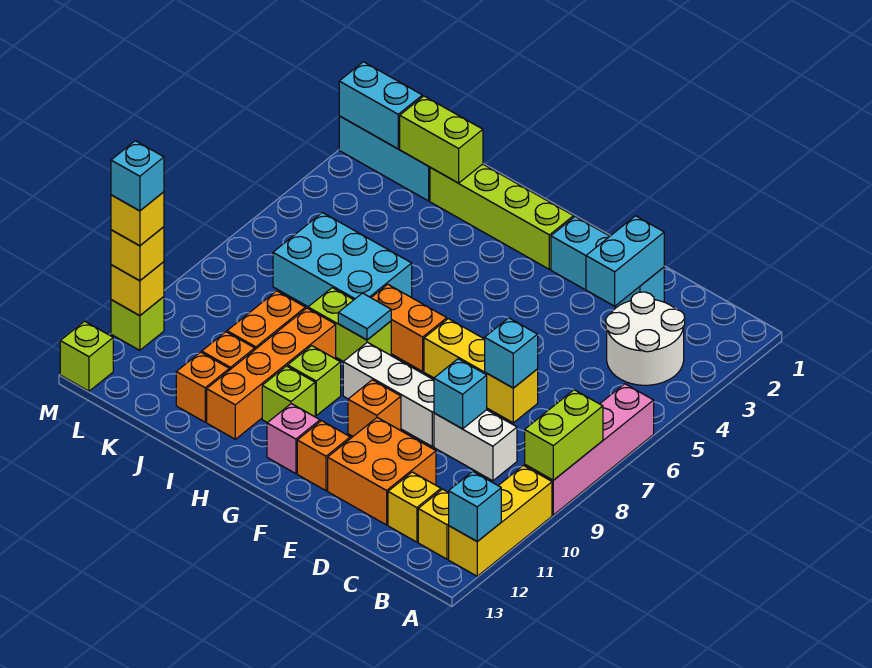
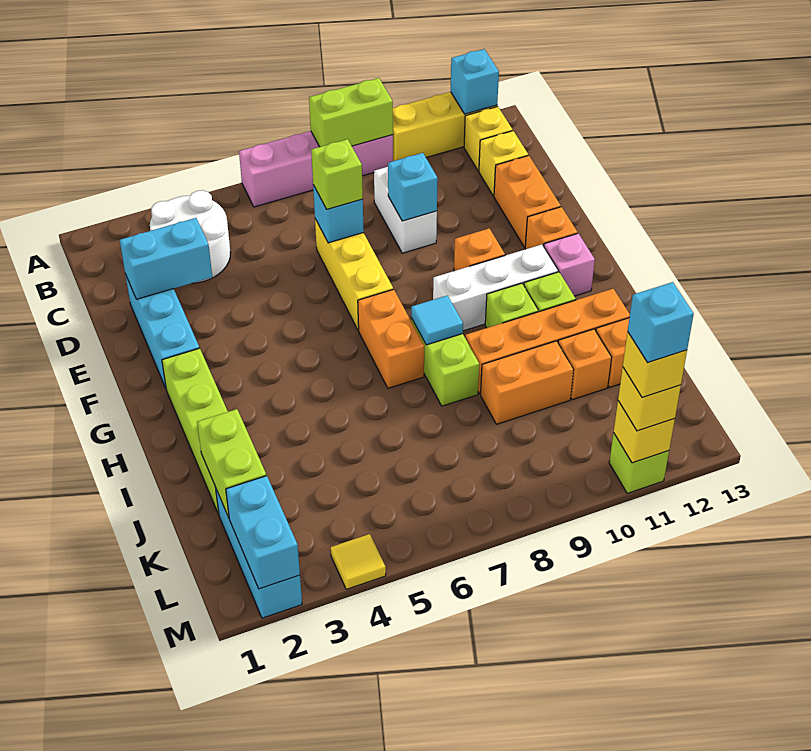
orange 2x2 brick [328,418,436,525] -> orange 1x2 brick [494,155,561,247]
white 1x3 brick [343,342,434,446] -> white 1x3 brick turned to [433,244,558,331]
cyan 2x3 brick [273,213,412,307] -> none
none -> yellow 1x1 tile [331,534,386,589]
lime 1x1 brick [60,321,113,391] -> lime 1x1 brick moved to [311,139,363,209]

